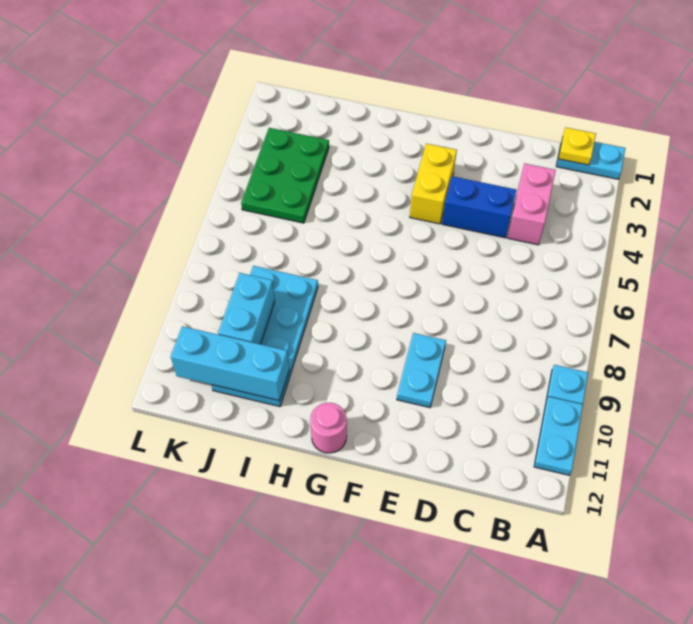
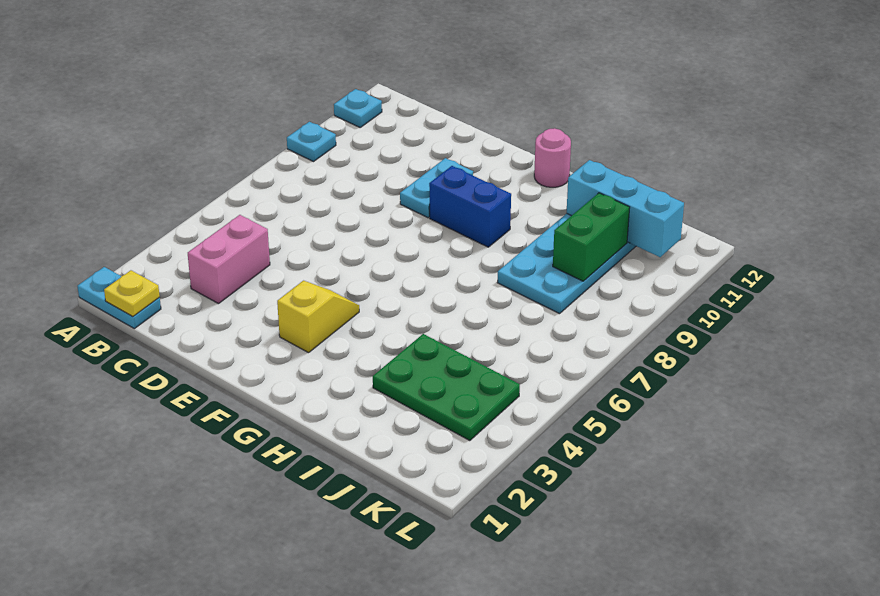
cyan 1x2 plate [534,397,583,475] -> cyan 1x1 plate [334,89,382,127]
blue 1x2 brick [442,176,516,238] -> blue 1x2 brick moved to [429,166,511,247]
yellow 1x2 brick [410,144,457,224] -> yellow 1x2 slope [277,281,359,353]
green 2x3 plate [241,128,329,223] -> green 2x3 plate turned to [373,334,520,441]
cyan 1x2 brick [218,273,275,344] -> green 1x2 brick [553,193,630,281]

